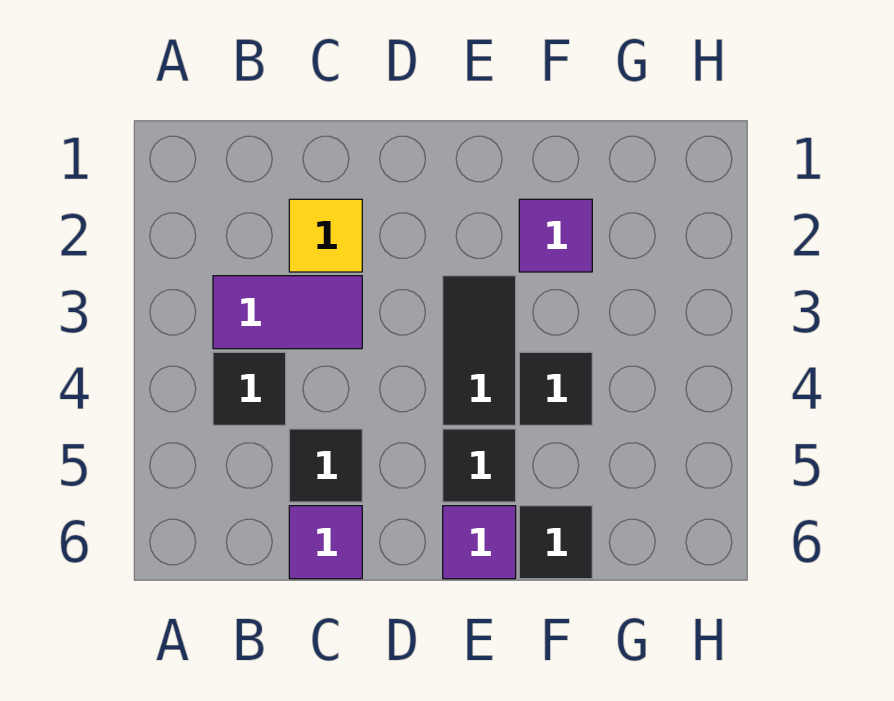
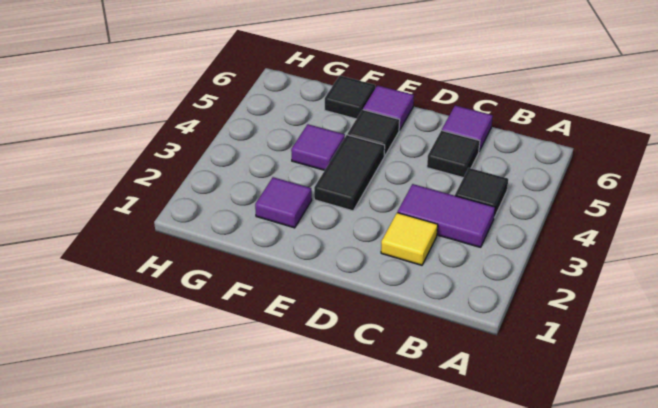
black 1x1 tile [519,352,592,425] -> purple 1x1 tile [291,124,345,170]

